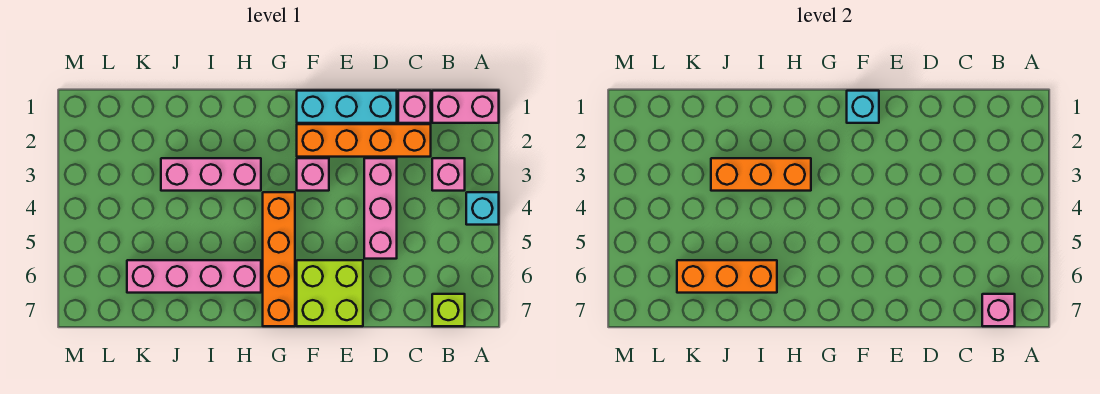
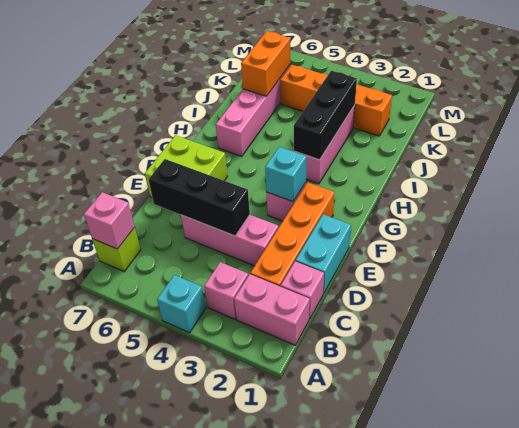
pink 1x2 brick [432,91,499,123] -> pink 1x2 brick turned to [234,274,310,345]
cyan 1x3 brick [297,91,397,123] -> cyan 1x2 brick [296,214,351,293]
none -> black 1x3 brick [149,159,250,236]
cyan 1x1 brick [847,91,879,123] -> cyan 1x1 brick moved to [265,147,306,202]
orange 1x4 brick [263,192,295,326] -> orange 1x4 brick moved to [280,65,392,136]
orange 1x3 brick [711,158,811,191] -> black 1x3 brick [294,71,357,160]
orange 1x3 brick [677,260,777,293] -> orange 1x2 brick [241,31,290,96]

